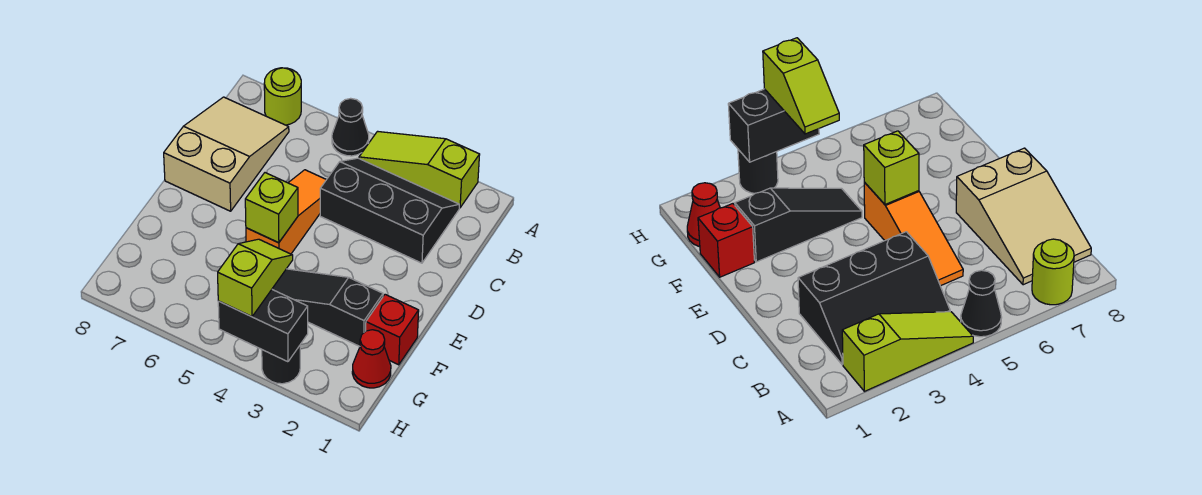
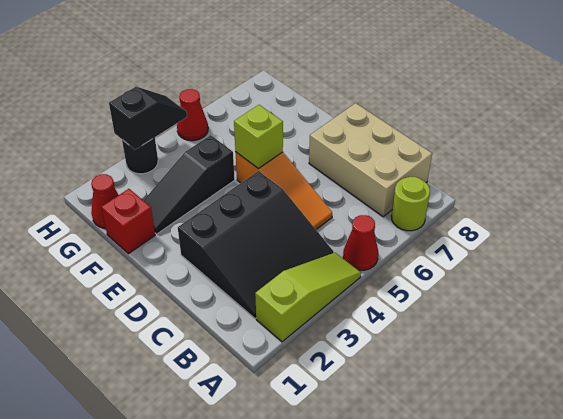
black 1x1 cone [332,98,369,156] -> red 1x1 cone [343,215,378,270]
black 2x3 slope [320,158,459,263] -> black 3x3 slope [178,171,334,319]
tan 2x3 slope [164,97,289,211] -> tan 2x3 brick [309,103,432,217]
black 1x3 slope [272,269,383,346] -> black 1x3 slope turned to [143,135,235,234]
lime 1x2 slope [218,239,293,317] -> none
black 1x2 brick [218,290,308,362] -> black 1x2 slope [109,87,187,150]
none -> red 1x1 cone [177,89,208,141]

